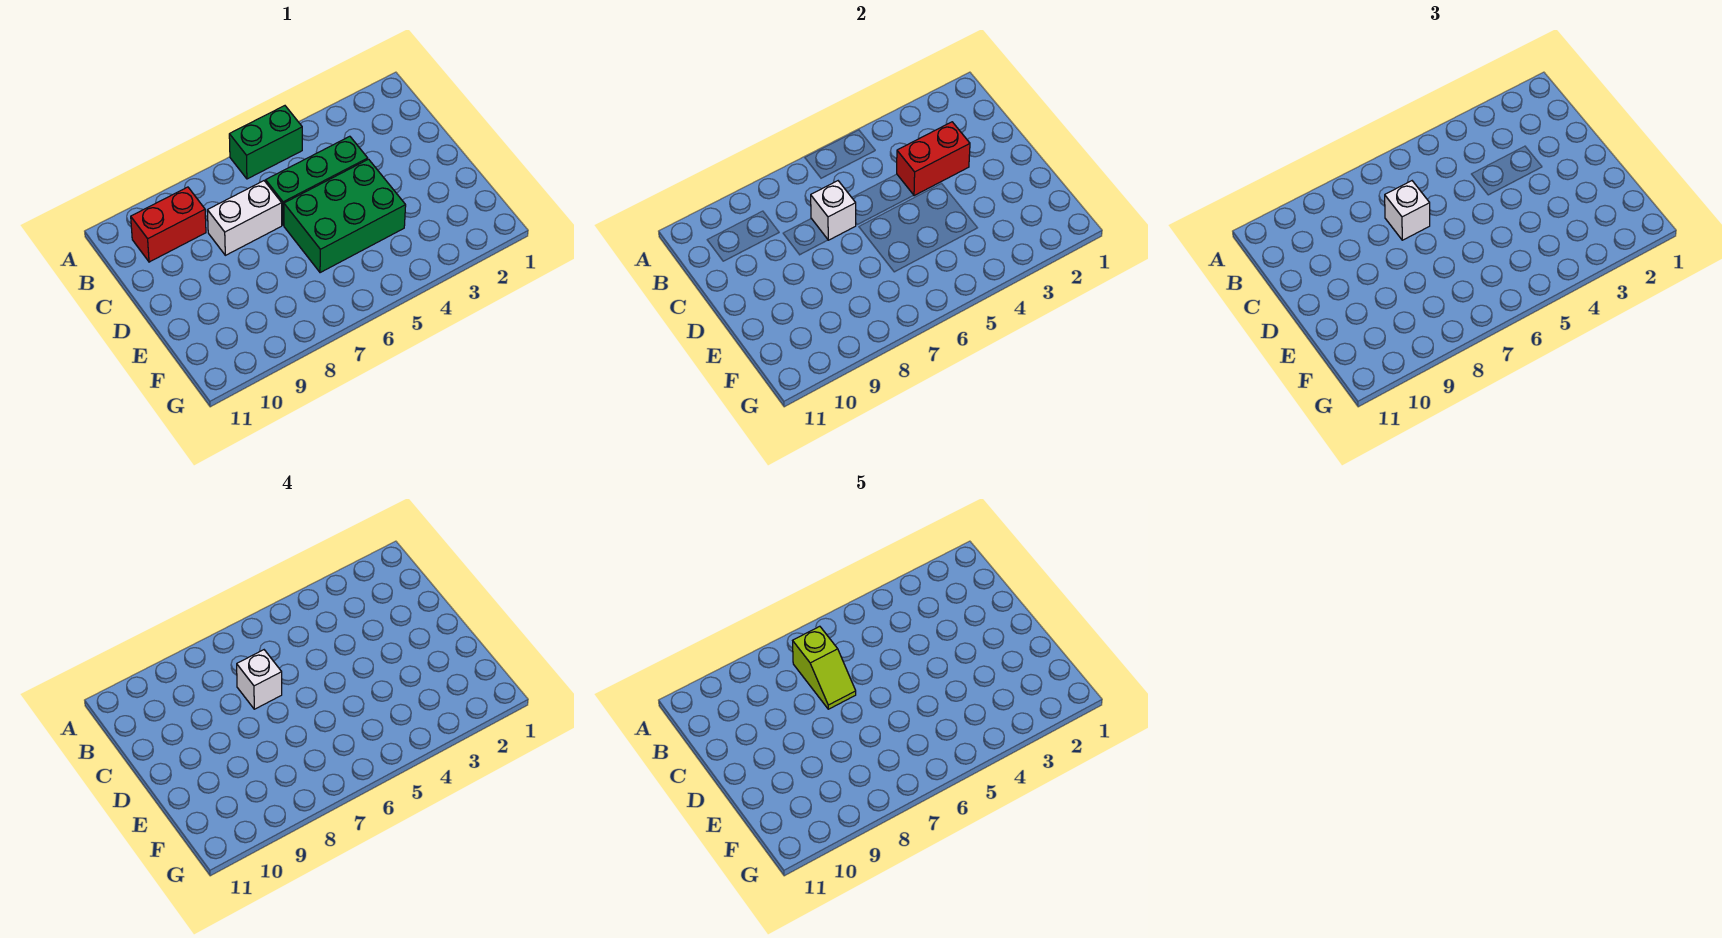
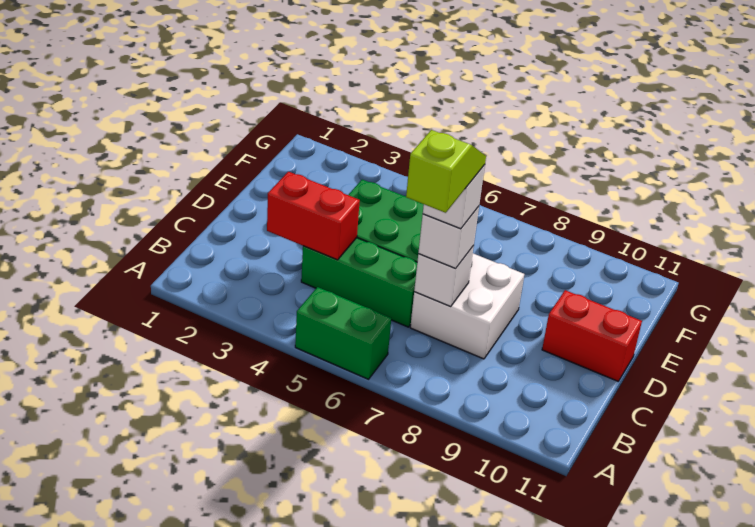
red 1x2 brick [131,187,206,262] -> red 1x2 brick moved to [542,290,642,381]
white 1x2 brick [207,181,282,255] -> white 2x2 brick [410,254,524,359]

